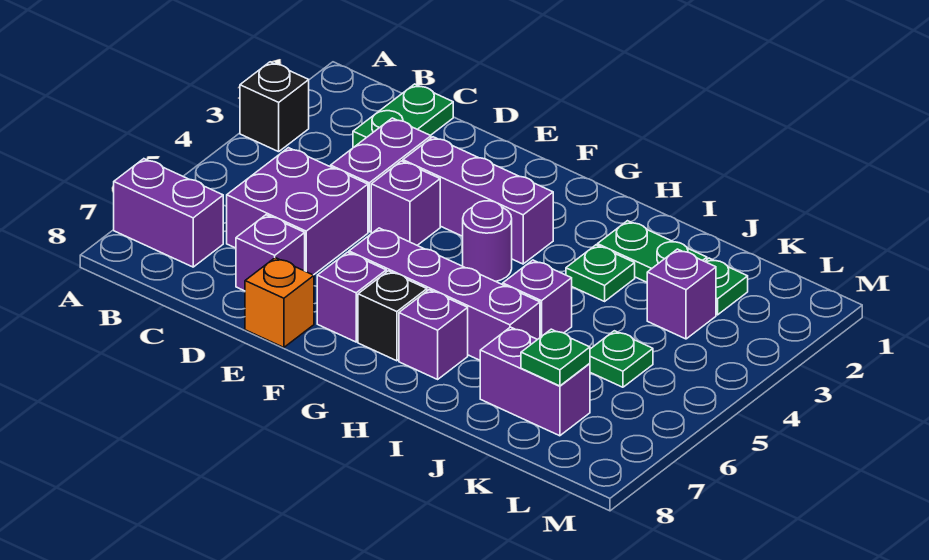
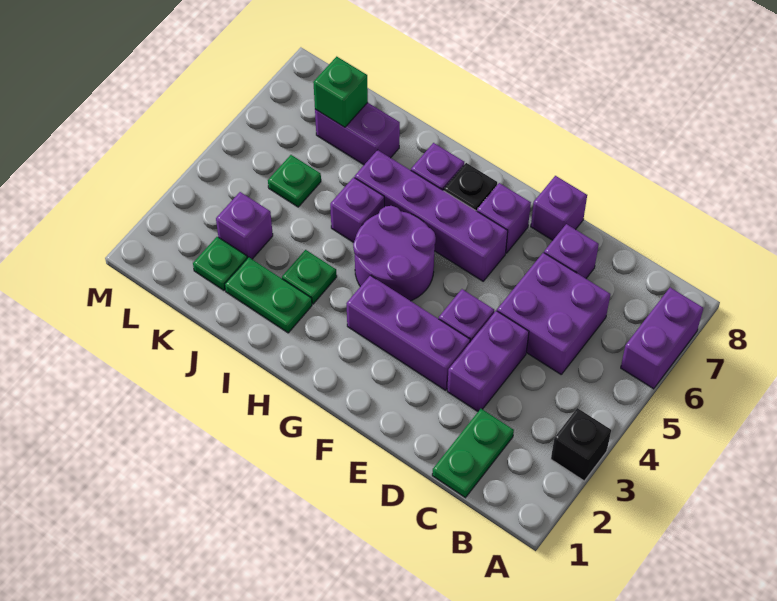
purple 1x2 brick [114,159,223,267] -> purple 1x2 brick turned to [621,288,703,389]
orange 1x1 brick [245,258,314,347] -> purple 1x1 brick [531,176,587,240]
purple 1x1 round brick [463,201,512,281] -> purple 2x2 round brick [353,206,436,301]
green 1x1 plate [521,329,590,386] -> green 1x1 brick [313,57,368,127]

